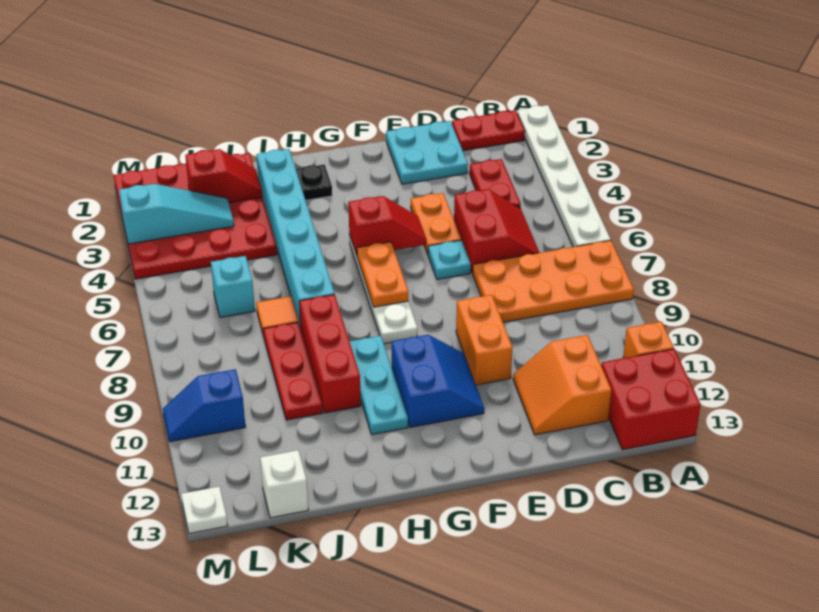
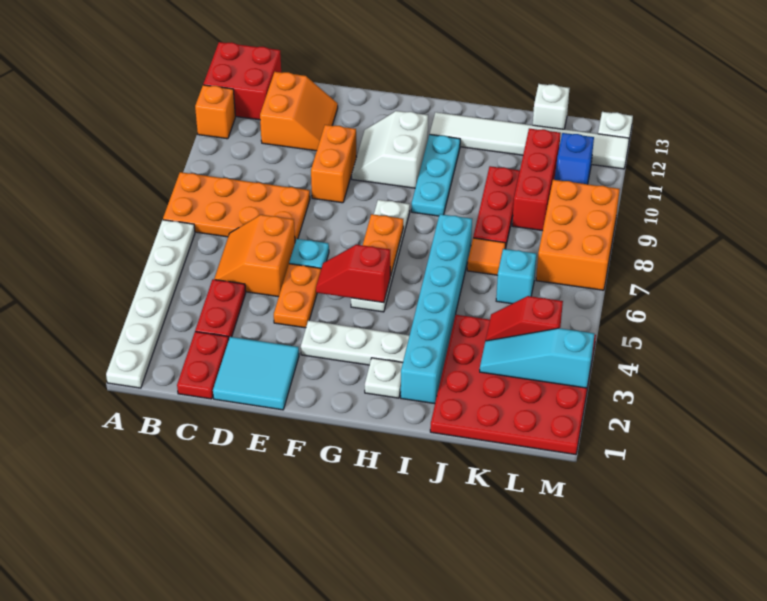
red 1x2 plate [452,110,525,151] -> red 1x2 plate turned to [177,332,229,399]
red 2x2 slope [454,189,540,273] -> orange 2x2 slope [214,215,295,297]
cyan 2x2 plate [386,121,468,184] -> cyan 2x2 tile [213,337,299,410]
none -> white 1x3 plate [301,320,410,365]
blue 2x2 slope [392,335,484,427] -> white 2x2 slope [352,111,428,188]
black 1x1 plate [296,164,332,200] -> white 1x1 plate [365,358,403,398]
none -> white 1x6 tile [430,112,629,169]
red 1x3 brick [299,294,361,413] -> red 1x3 brick moved to [512,128,561,231]
red 1x2 slope [185,149,263,202] -> red 1x2 slope moved to [486,296,563,341]
none -> orange 2x3 brick [536,180,620,290]
blue 1x2 slope [163,369,246,442] -> blue 1x2 slope turned to [554,133,594,184]

